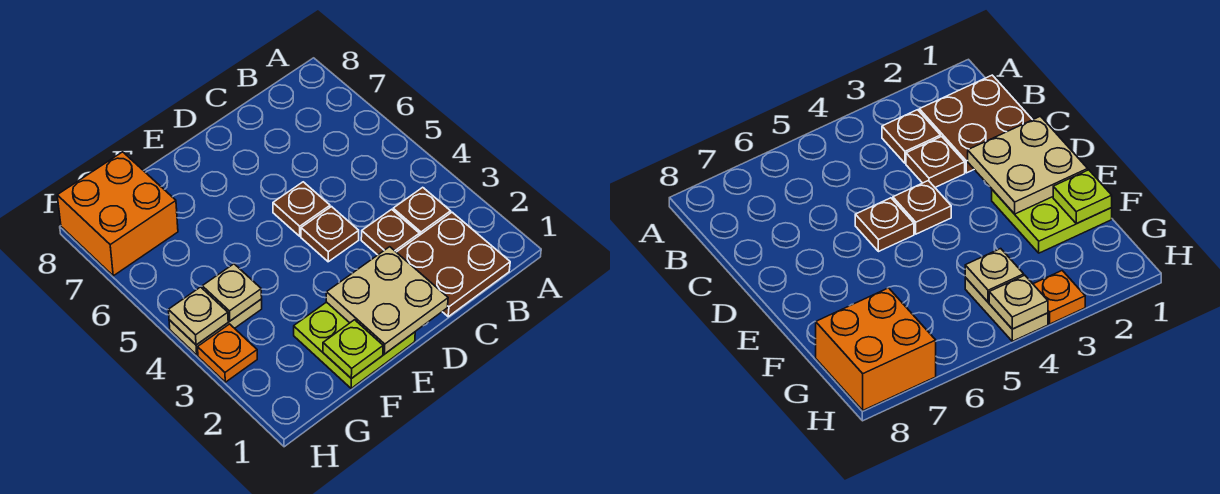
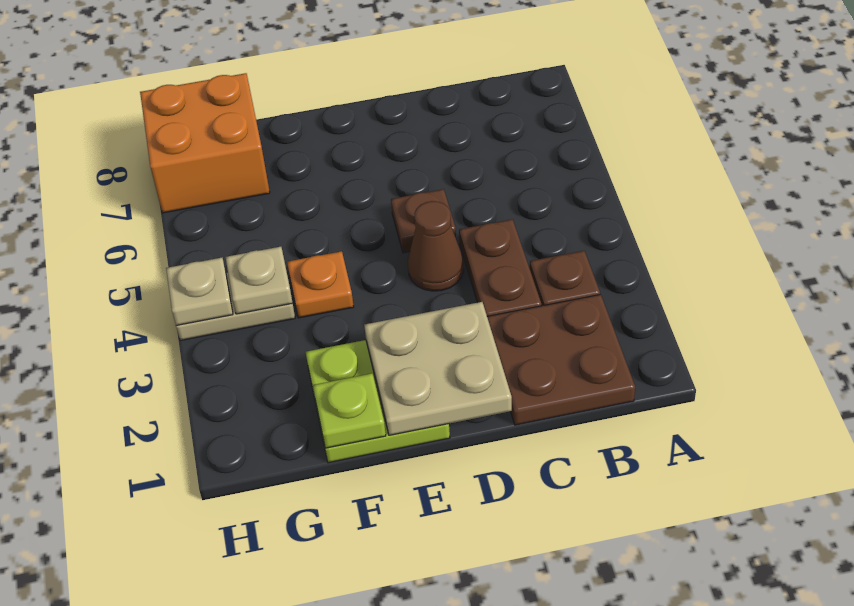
brown 1x1 plate [361,209,419,255] -> brown 1x2 plate [459,219,541,316]
brown 1x1 plate [301,207,359,262] -> brown 1x1 cone [408,201,464,291]
orange 1x1 plate [198,324,257,382] -> orange 1x1 plate moved to [287,251,354,318]

